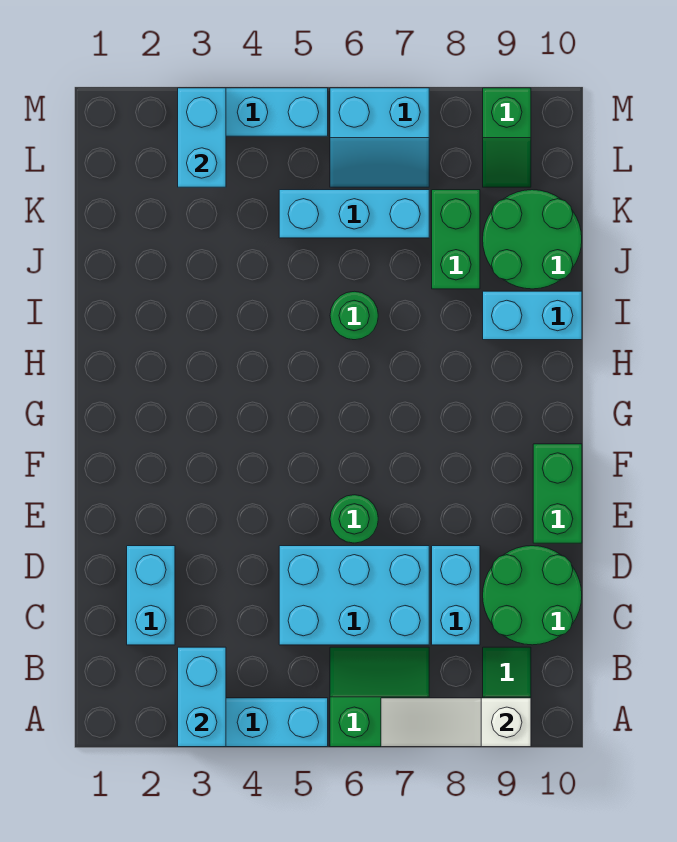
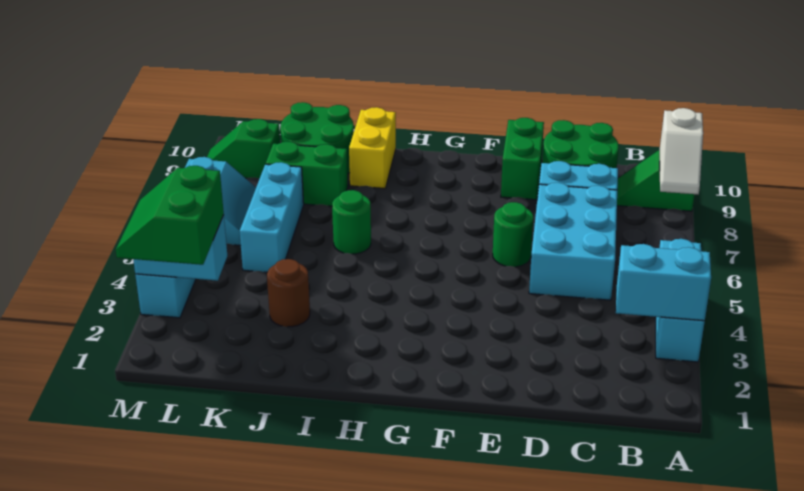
green 2x2 slope [330,647,429,747] -> green 2x2 slope moved to [116,166,224,265]
white 1x3 slope [381,698,531,747] -> white 1x2 slope [660,108,703,194]
cyan 1x2 brick [127,546,175,645] -> none
green 1x2 brick [533,444,582,543] -> green 1x2 brick turned to [501,118,544,200]
cyan 1x2 brick [483,291,582,340] -> yellow 1x2 brick [349,107,396,189]
none -> brown 1x1 round brick [267,259,310,327]
green 1x2 slope [483,88,531,187] -> green 1x2 slope turned to [207,119,280,179]

